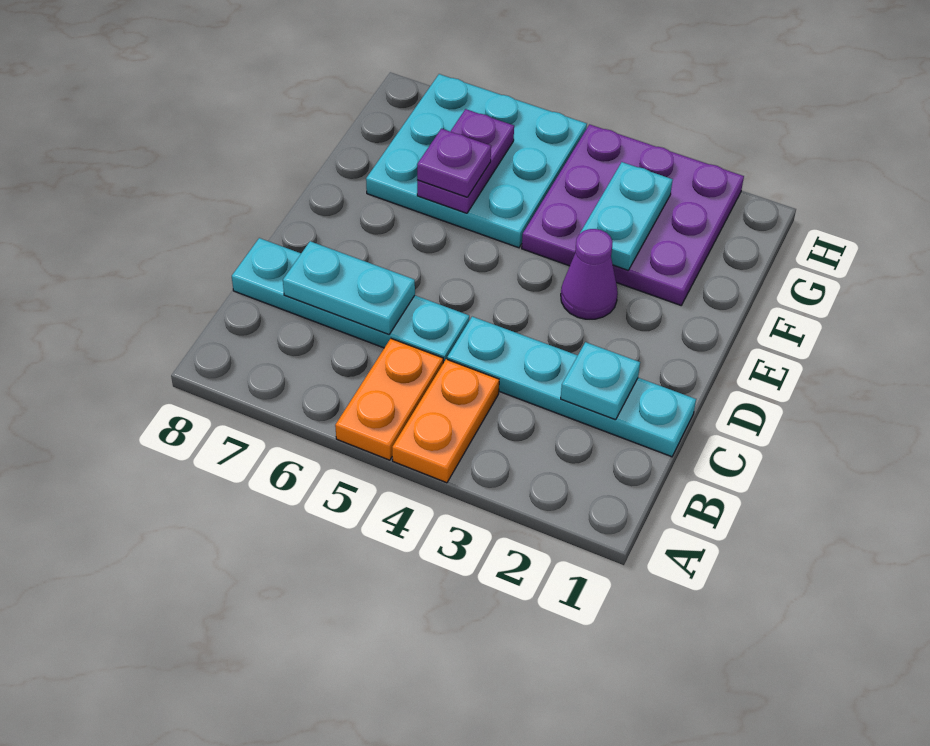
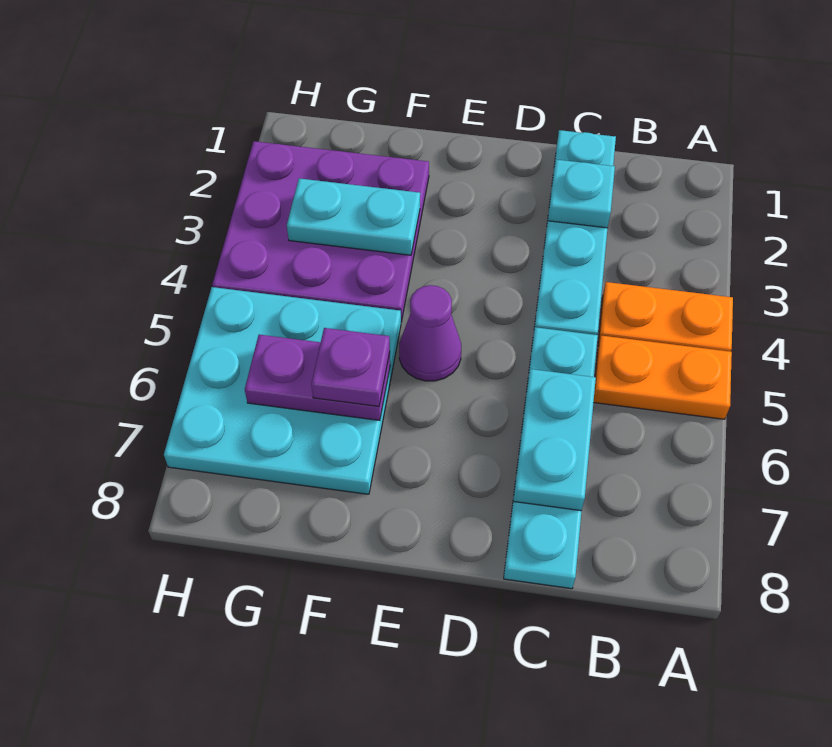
purple 1x1 cone [561,229,618,319] -> purple 1x1 cone moved to [399,285,461,381]

